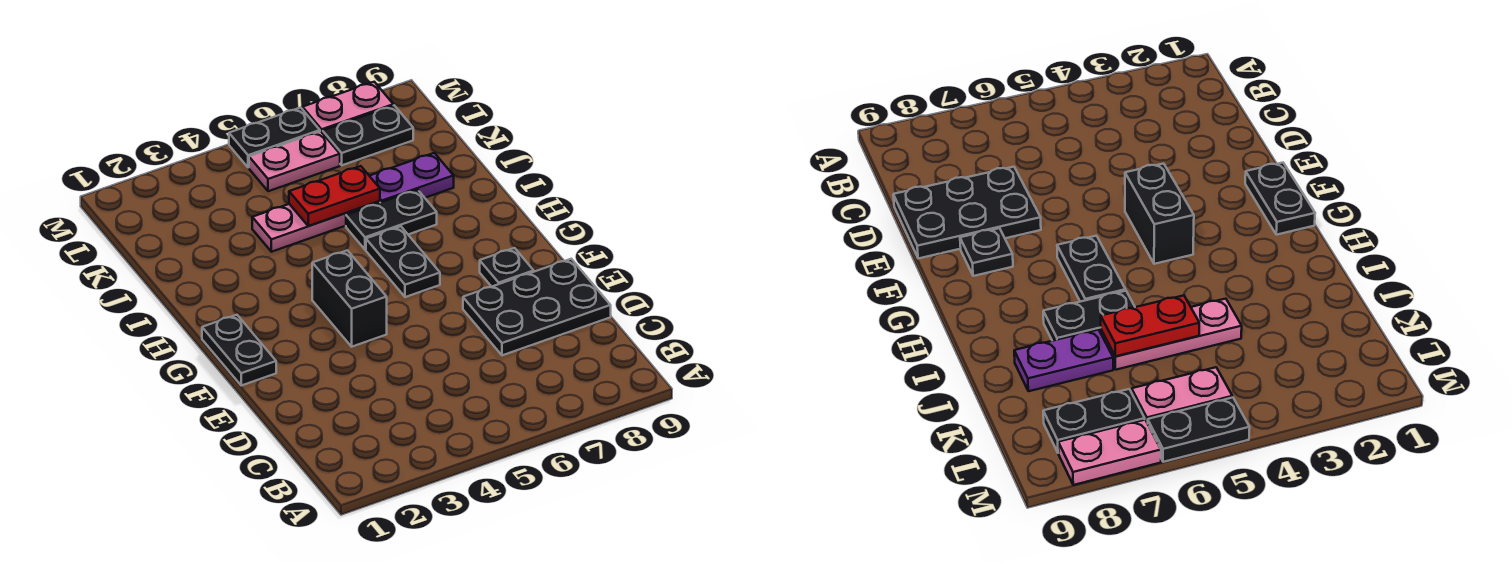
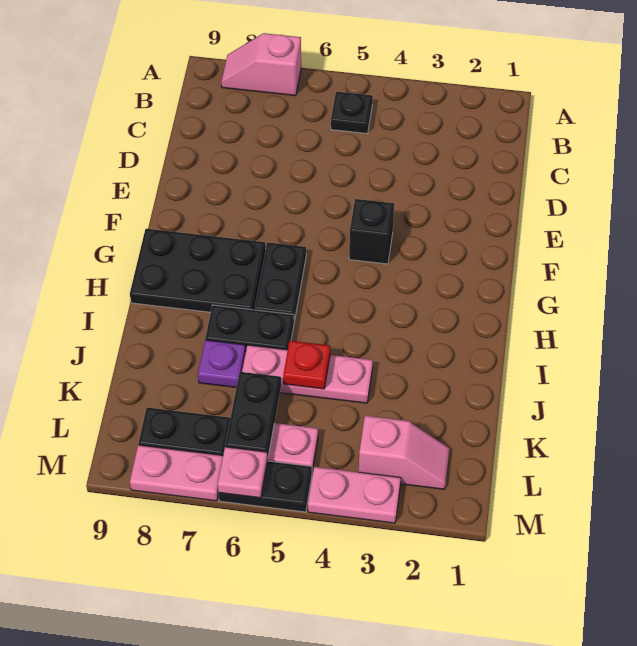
none -> pink 1x2 slope [221,33,301,96]
black 2x3 plate [463,259,611,355] -> black 2x3 plate moved to [130,229,266,312]
black 1x2 plate [202,315,276,386] -> black 1x2 plate moved to [225,372,281,458]
black 1x2 brick [312,250,387,347] -> black 1x1 brick [349,199,394,264]
black 1x1 plate [480,248,534,287] -> black 1x1 plate moved to [331,92,373,133]
red 1x2 plate [289,166,380,226] -> red 1x1 plate [283,341,330,389]
purple 1x2 plate [370,153,454,203] -> purple 1x1 plate [198,340,246,388]
none -> pink 1x2 slope [359,416,450,489]
none -> pink 1x2 plate [308,467,401,523]
none -> pink 1x1 plate [218,447,268,498]

